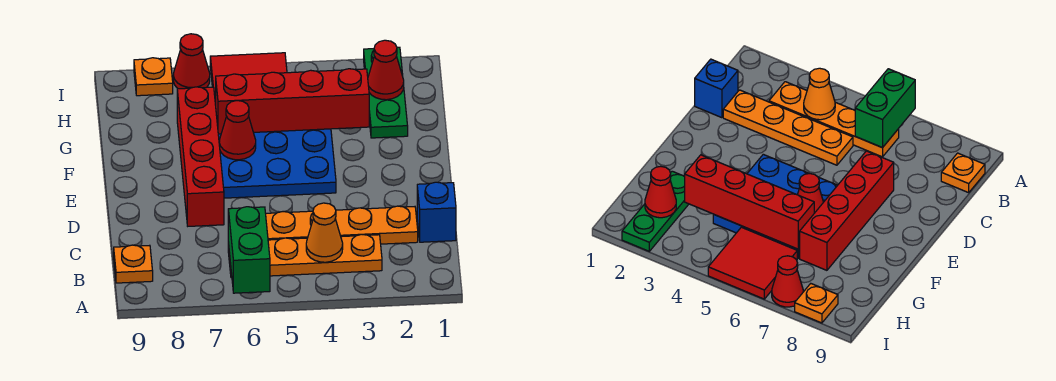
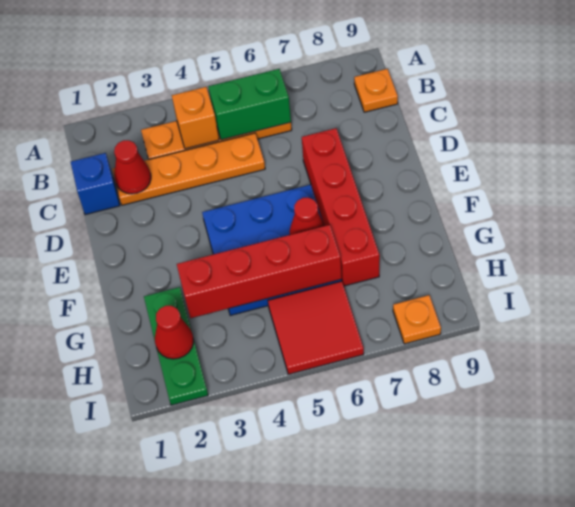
green 1x2 brick [228,207,270,293] -> green 1x2 brick turned to [208,69,291,140]
orange 1x1 cone [306,203,343,262] -> orange 1x1 brick [172,87,219,149]
red 1x1 cone [173,34,210,89] -> red 1x1 cone moved to [114,140,151,194]

